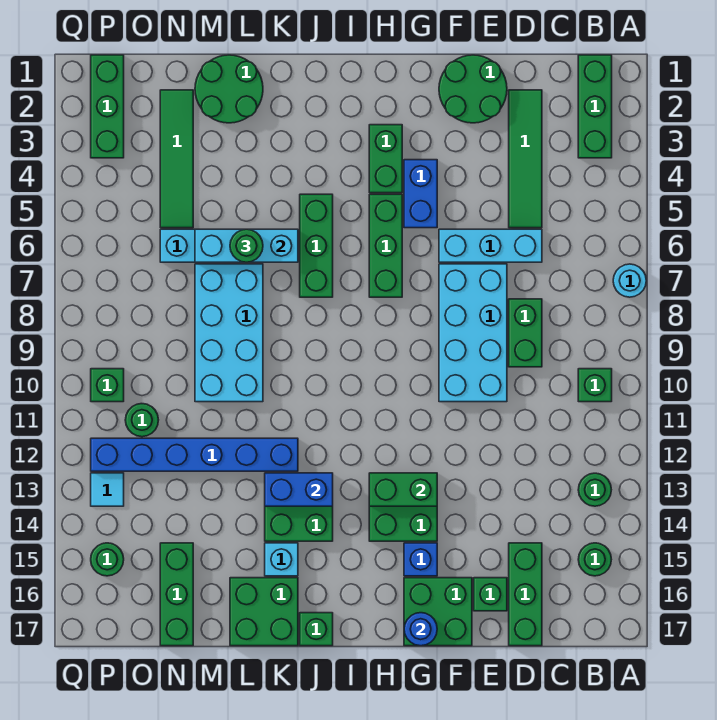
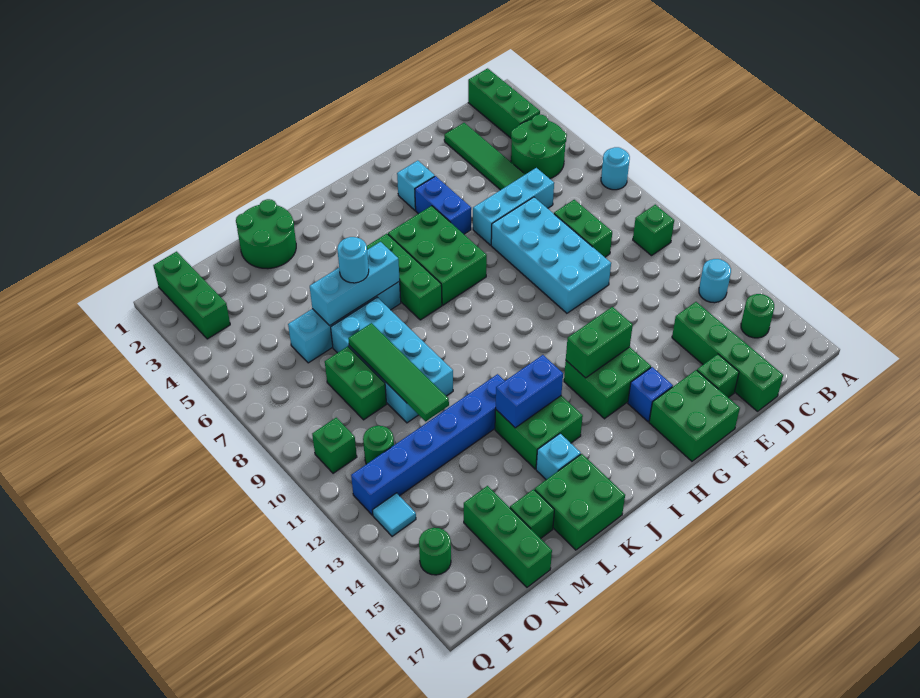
green 1x1 round brick [578,473,611,506] -> cyan 1x1 round brick [699,259,731,303]
green 1x3 brick [509,543,542,646] -> green 1x4 brick [672,302,783,411]
green 2x2 round brick [439,55,507,123] -> green 2x2 round brick moved to [511,115,567,179]
none -> cyan 1x1 brick [397,161,435,210]
blue 1x1 round brick [404,613,437,646] -> none
green 1x2 brick [369,125,402,193] -> green 1x2 brick moved to [325,346,386,420]
green 1x3 brick [369,194,402,297] -> green 2x3 brick [388,206,487,305]
green 1x1 brick [300,613,333,646] -> green 1x1 brick moved to [510,489,554,539]
green 1x1 round brick [230,229,263,262] -> cyan 1x1 round brick [337,237,369,283]
green 1x4 tile [160,90,193,228] -> green 1x4 tile moved to [348,323,449,421]

